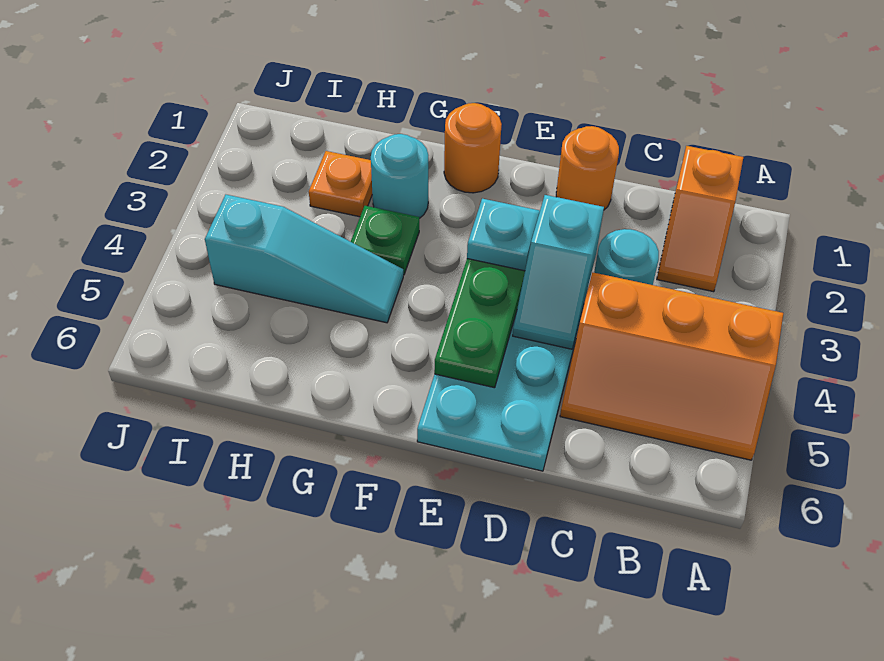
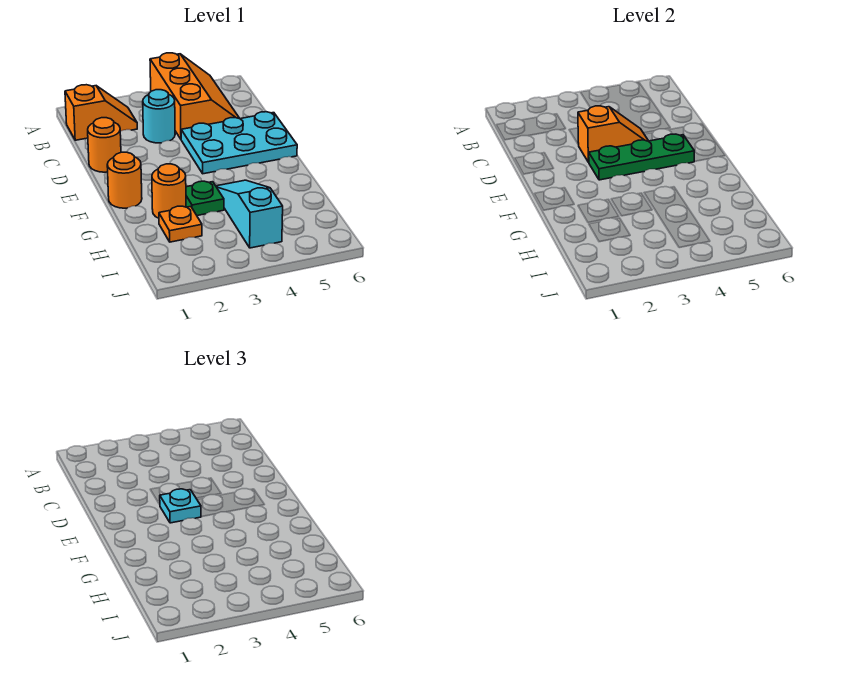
cyan 1x2 slope [513,195,604,349] -> orange 1x2 slope [578,106,648,162]
cyan 1x1 round brick [371,134,428,218] -> orange 1x1 round brick [152,164,186,218]

